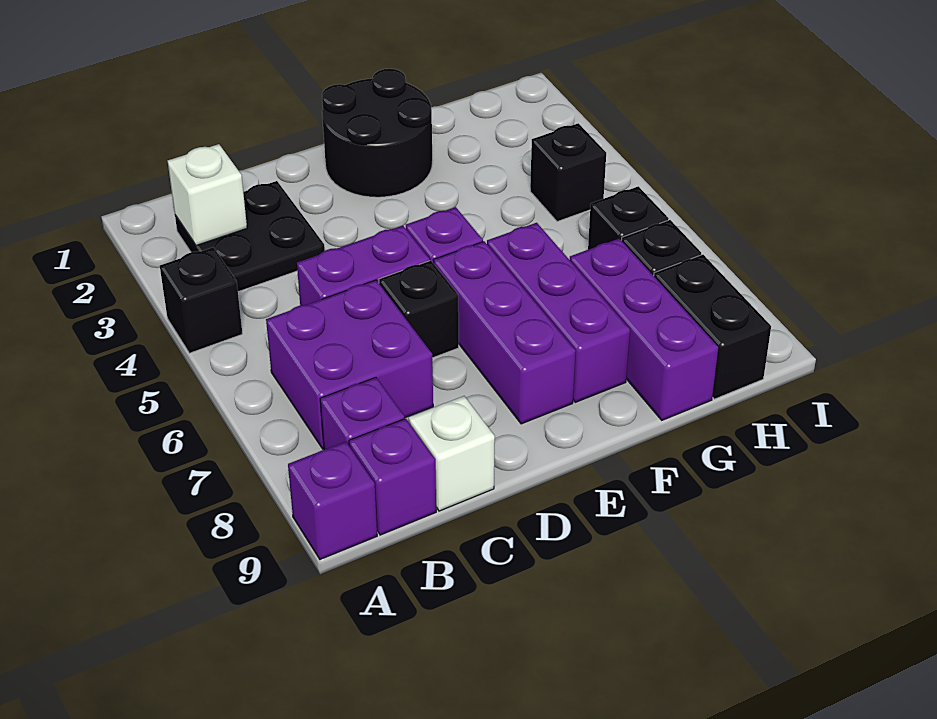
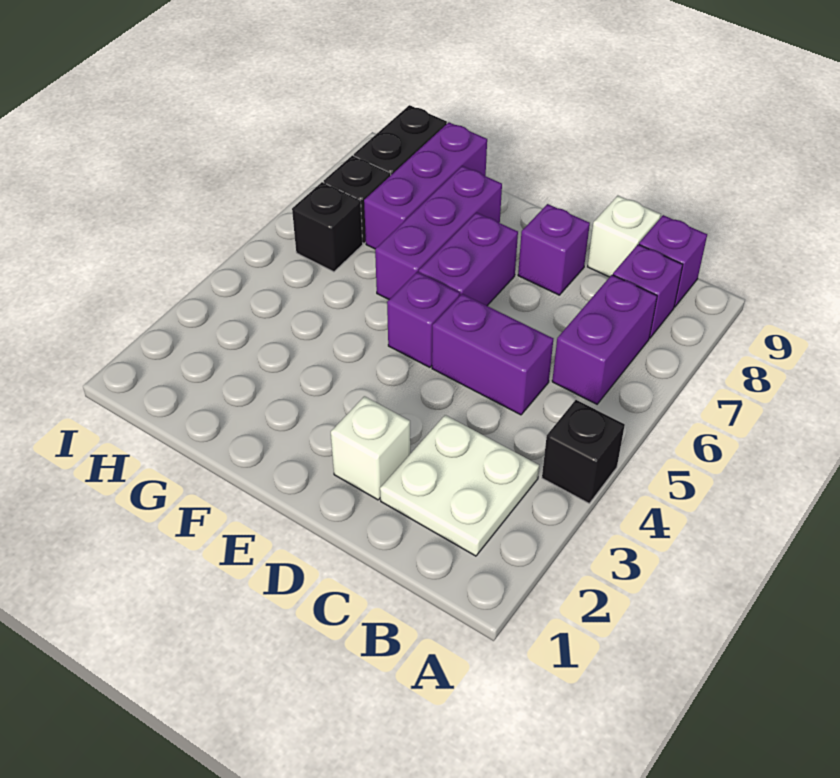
purple 1x1 brick [288,442,377,559] -> purple 1x1 brick moved to [518,204,590,295]
black 2x2 plate [175,181,325,292] -> white 2x2 plate [380,415,539,556]
white 1x1 brick [168,144,247,246] -> white 1x1 brick moved to [331,396,410,500]
purple 2x2 brick [266,280,433,449] -> purple 1x2 brick [552,275,657,404]
black 1x1 brick [379,260,459,358] -> none
black 2x2 round brick [322,69,432,197] -> none
purple 1x3 brick [433,241,576,424] -> purple 1x2 brick [419,213,518,306]
black 1x1 brick [530,123,606,222] -> none

